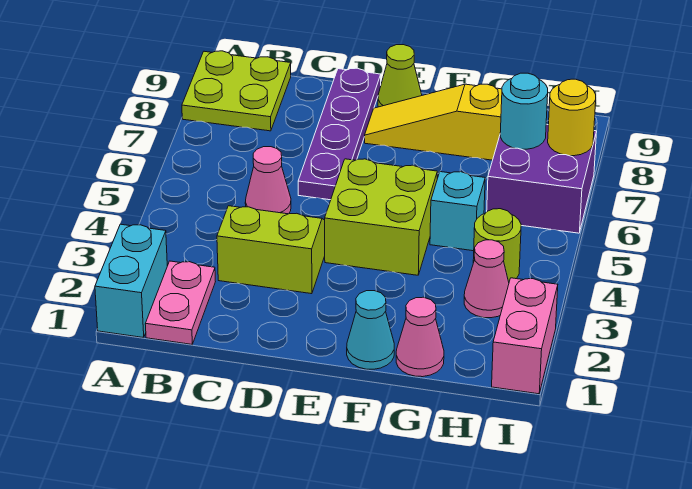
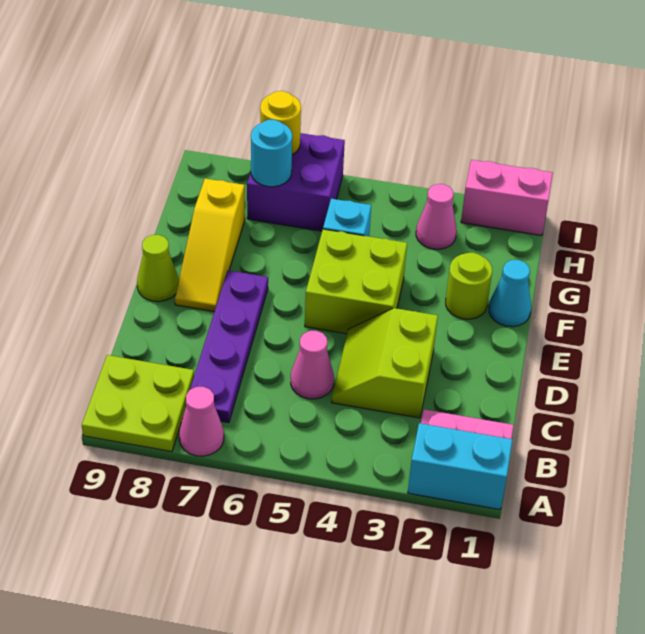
purple 1x4 plate [298,68,381,200] -> purple 1x4 plate turned to [185,271,268,423]
pink 1x1 cone [396,297,444,377] -> pink 1x1 cone moved to [179,387,224,456]
lime 1x1 round brick [473,209,521,282] -> lime 1x1 round brick moved to [446,253,492,319]

